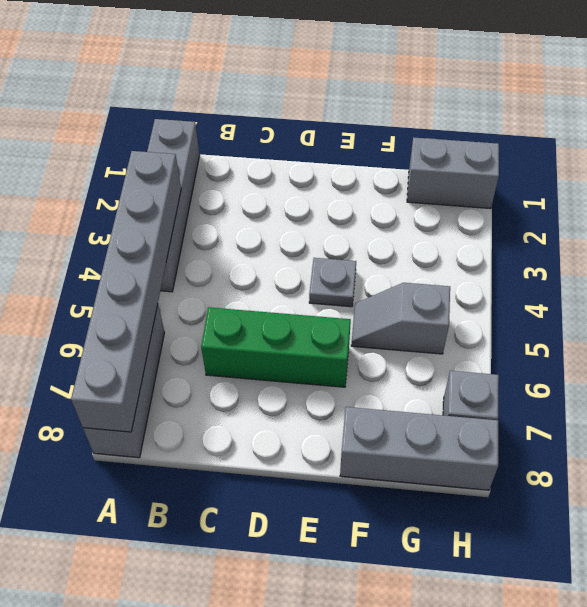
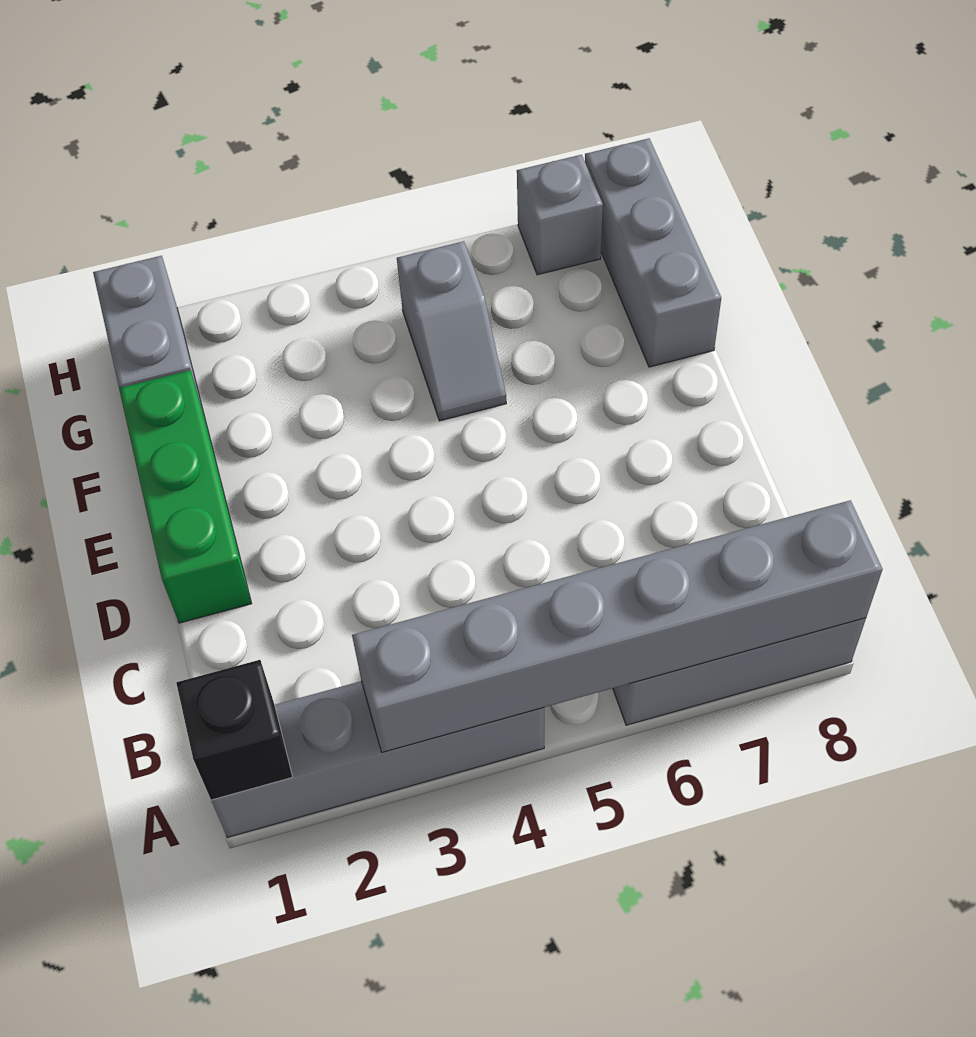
none -> black 1x1 brick [176,660,292,800]
green 1x3 brick [201,307,351,387] -> green 1x3 brick moved to [119,370,252,623]
grey 1x1 plate [309,258,356,307] -> none

